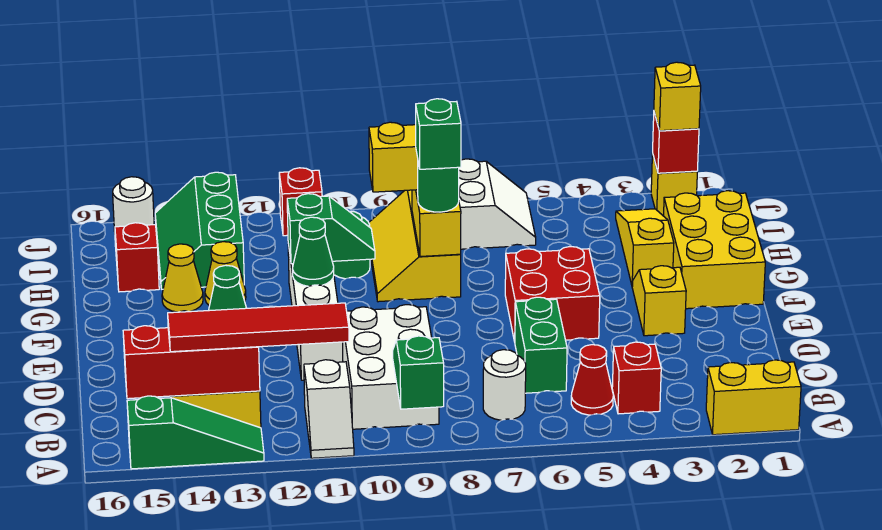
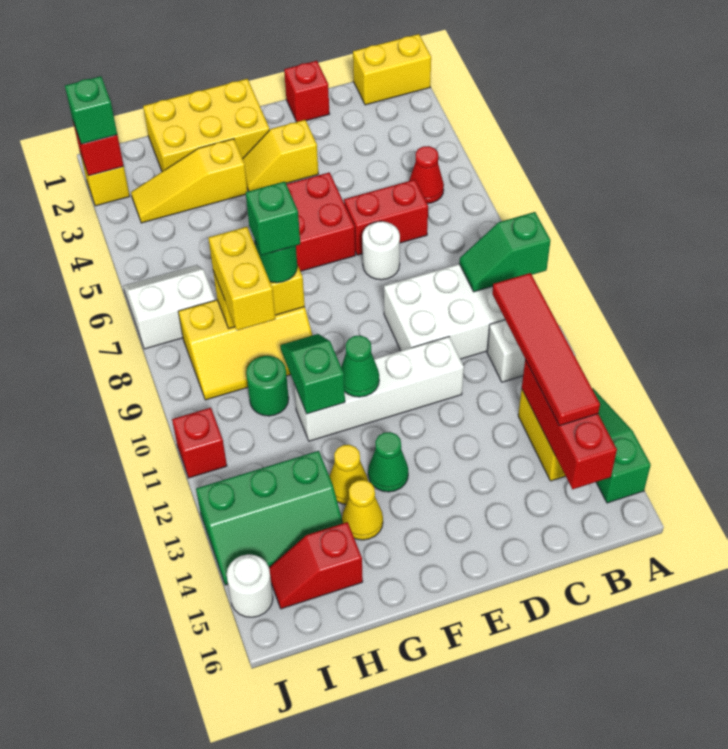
yellow 1x2 brick [706,360,801,435] -> yellow 1x2 brick turned to [353,34,431,105]
red 1x1 brick [612,342,661,414] -> red 1x1 brick moved to [284,61,329,122]
white 1x1 round brick [483,350,526,420] -> white 1x1 round brick moved to [362,221,400,280]
green 1x2 brick [515,297,567,393] -> red 1x2 brick [344,180,428,255]
yellow 1x1 brick [654,62,701,131] -> green 1x1 brick [65,76,117,144]

